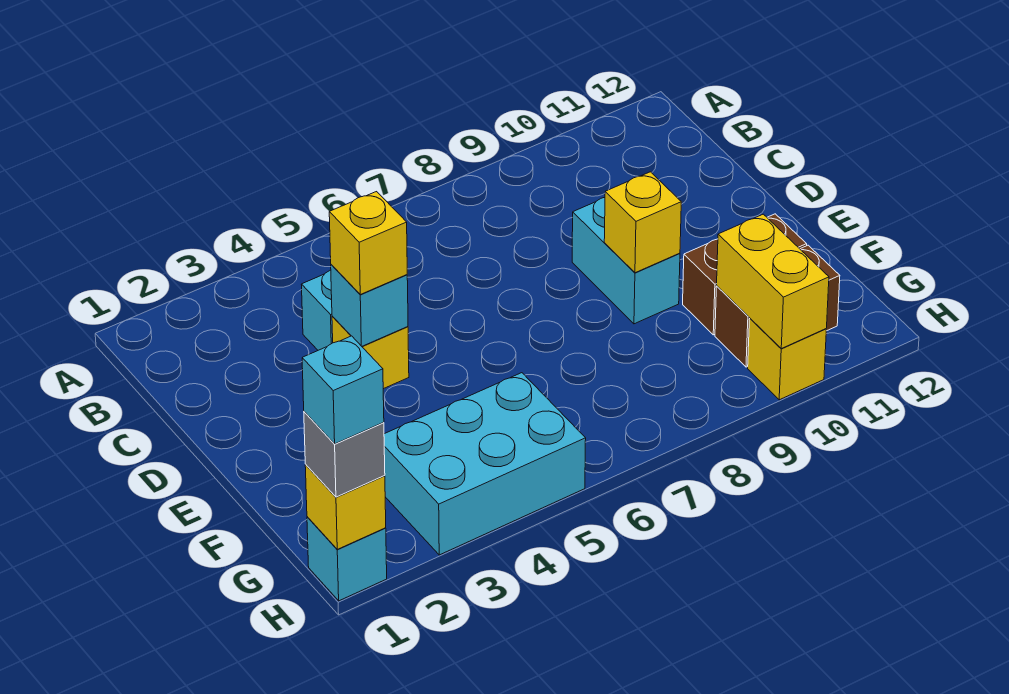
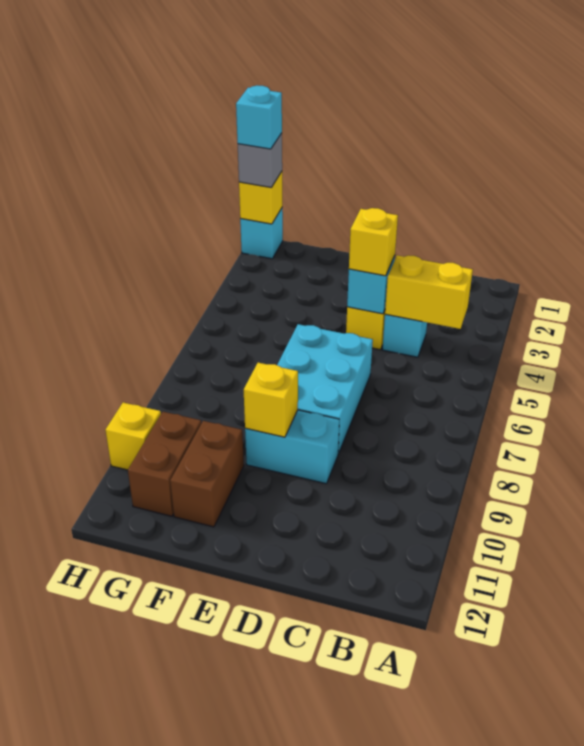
cyan 2x3 brick [384,373,586,555] -> cyan 2x3 brick moved to [277,324,373,454]
yellow 1x2 brick [717,214,829,349] -> yellow 1x2 brick moved to [385,255,473,329]

